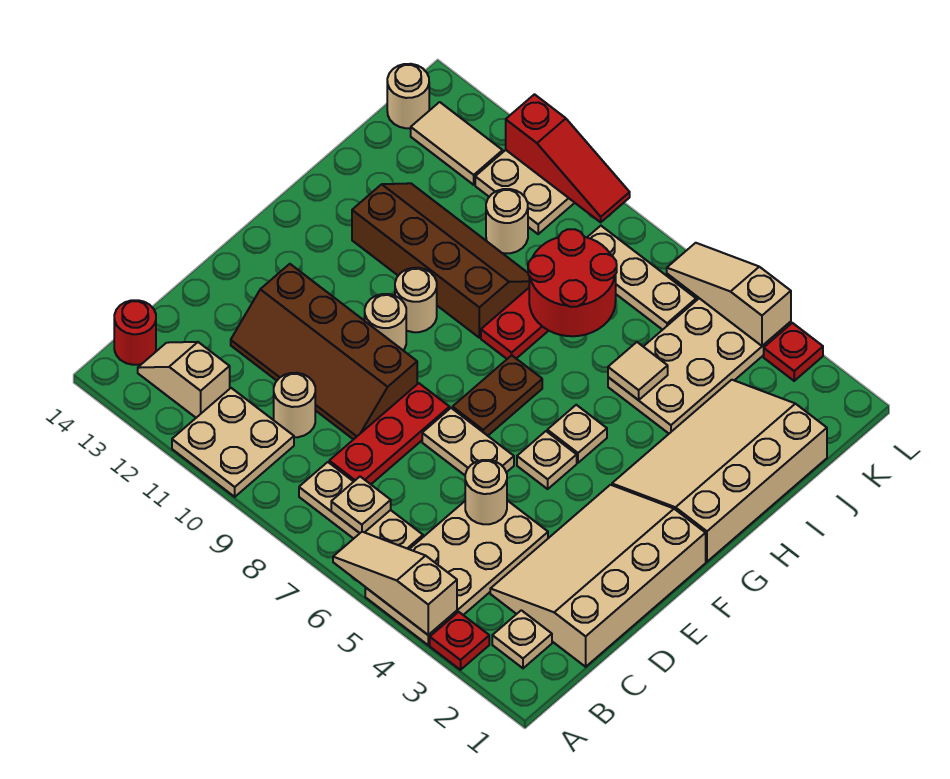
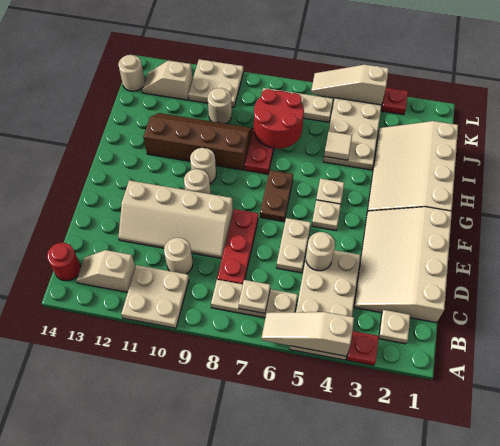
brown 2x4 slope [231,264,417,440] -> tan 2x4 slope [118,180,233,259]
tan 1x2 plate [422,408,514,475] -> tan 1x2 plate turned to [276,218,311,273]
tan 1x2 tile [411,102,503,185] -> tan 1x2 slope [142,60,193,100]
red 1x3 slope [506,94,630,222] -> none

